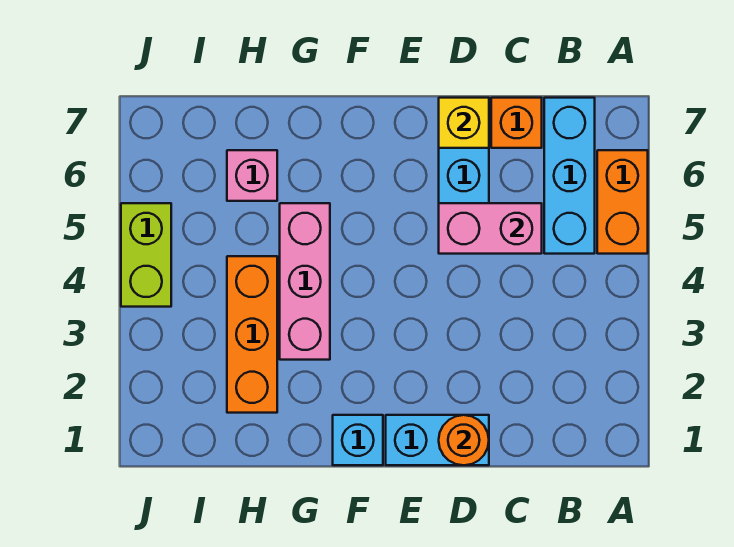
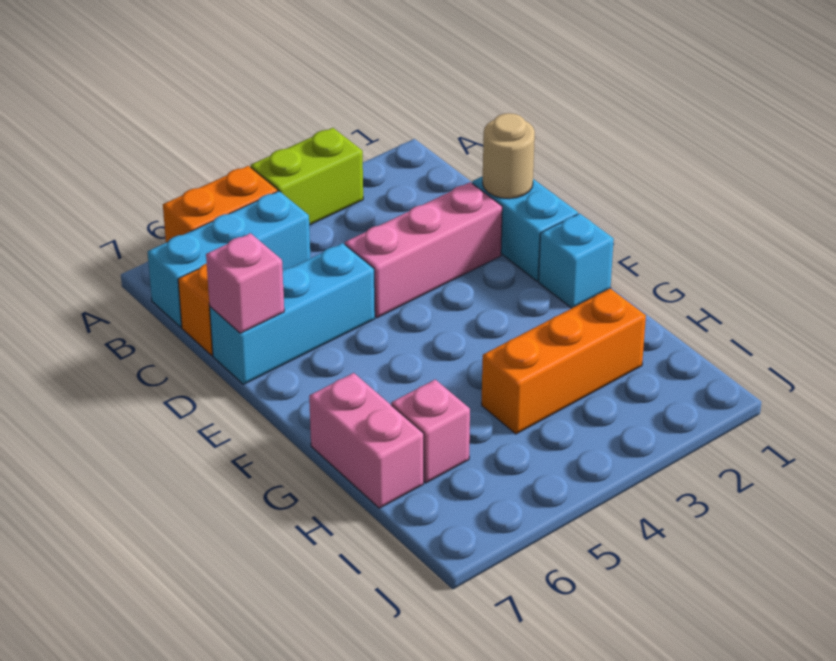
pink 1x2 brick [439,203,542,254] -> pink 1x2 brick moved to [309,373,424,508]
orange 1x1 round brick [439,415,489,465] -> tan 1x1 round brick [483,113,535,199]
yellow 1x1 brick [439,98,489,148] -> pink 1x1 brick [206,233,284,333]
pink 1x3 brick [280,203,330,360] -> pink 1x3 brick moved to [345,182,502,318]
lime 1x2 brick [121,203,171,307] -> lime 1x2 brick moved to [251,128,363,225]

